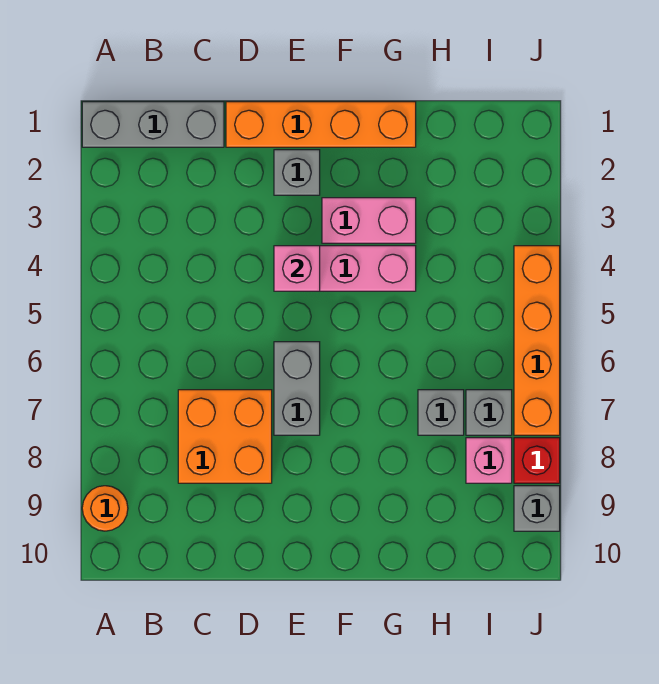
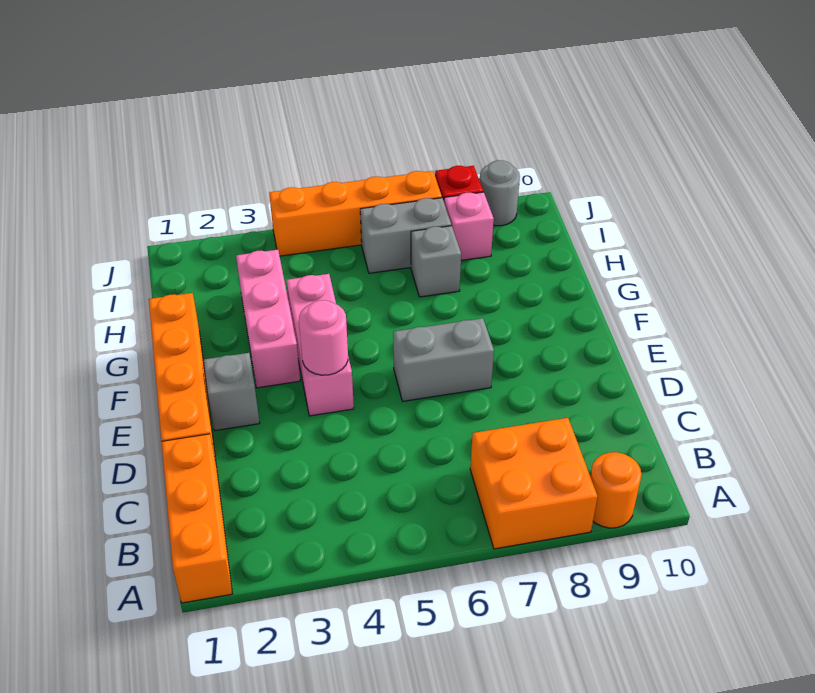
grey 1x3 brick [82,102,224,147] -> orange 1x3 brick [161,434,232,603]
orange 2x2 brick [178,390,272,483] -> orange 2x2 brick moved to [470,418,598,549]
pink 1x1 brick [274,246,320,291] -> pink 1x1 round brick [299,300,348,375]
pink 1x2 brick [322,198,416,243] -> pink 1x3 brick [236,250,300,388]
grey 1x1 brick [466,390,512,435] -> grey 1x2 brick [360,198,451,273]
grey 1x1 brick [514,486,560,531] -> grey 1x1 round brick [480,160,520,226]

